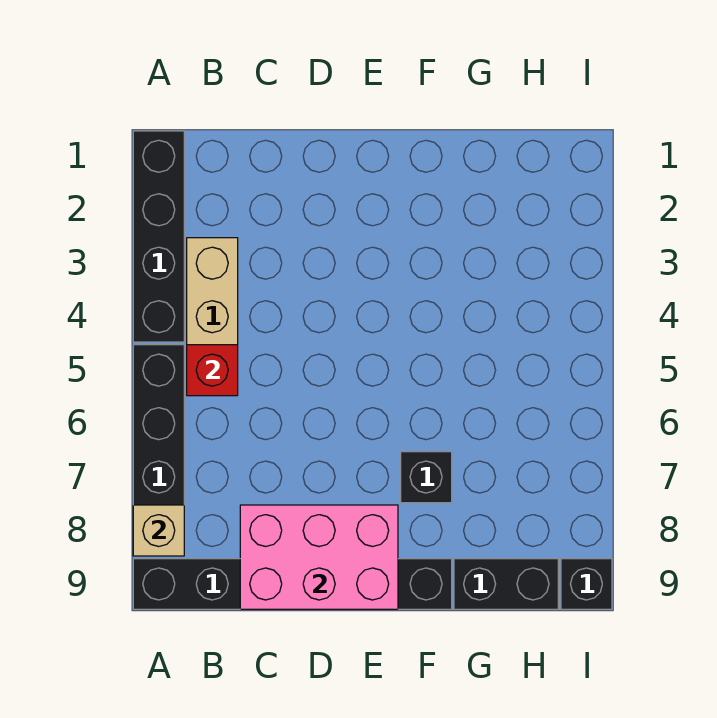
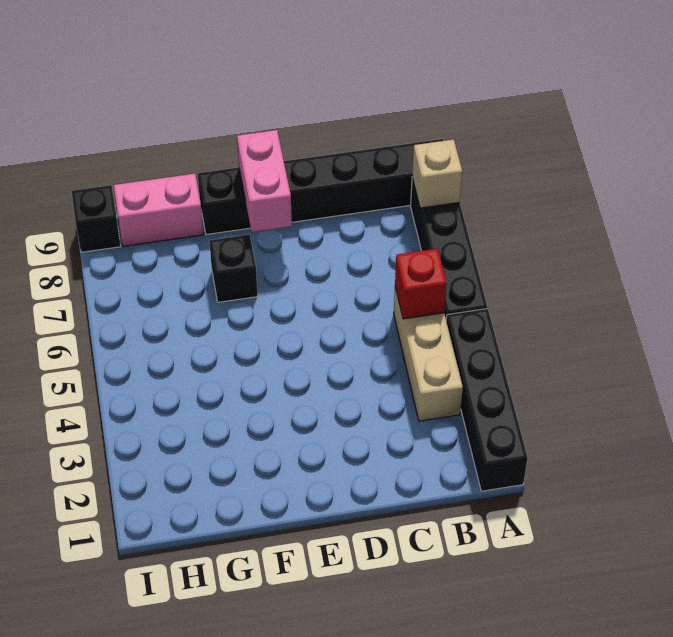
pink 2x3 brick [240,505,398,609] -> pink 1x2 brick [237,130,292,232]
black 1x2 brick [454,559,558,609] -> pink 1x2 brick [114,174,204,246]

